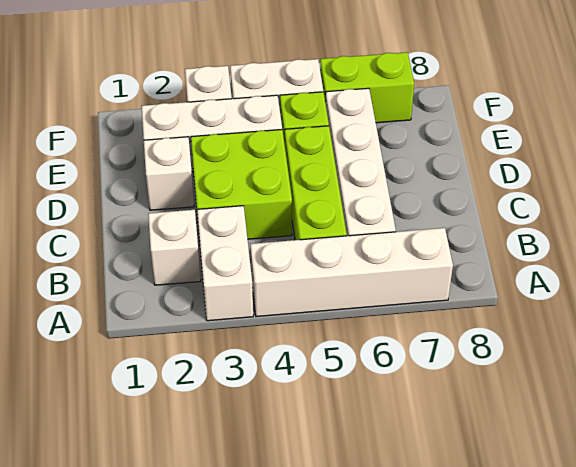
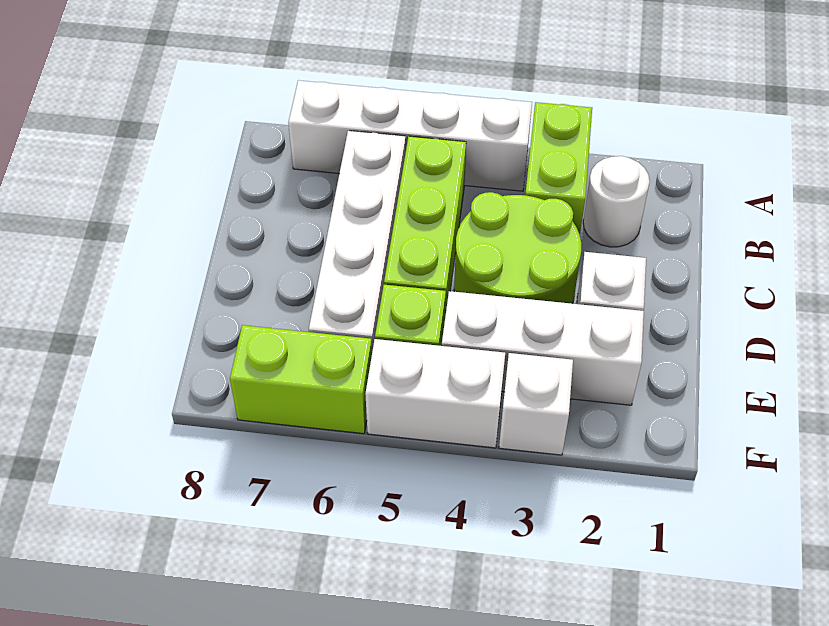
white 1x2 brick [197,206,253,321] -> lime 1x2 brick [525,102,592,234]
white 1x1 brick [148,210,201,285] -> white 1x1 round brick [583,156,650,247]
lime 2x2 brick [191,130,292,239] -> lime 2x2 round brick [454,192,581,304]

